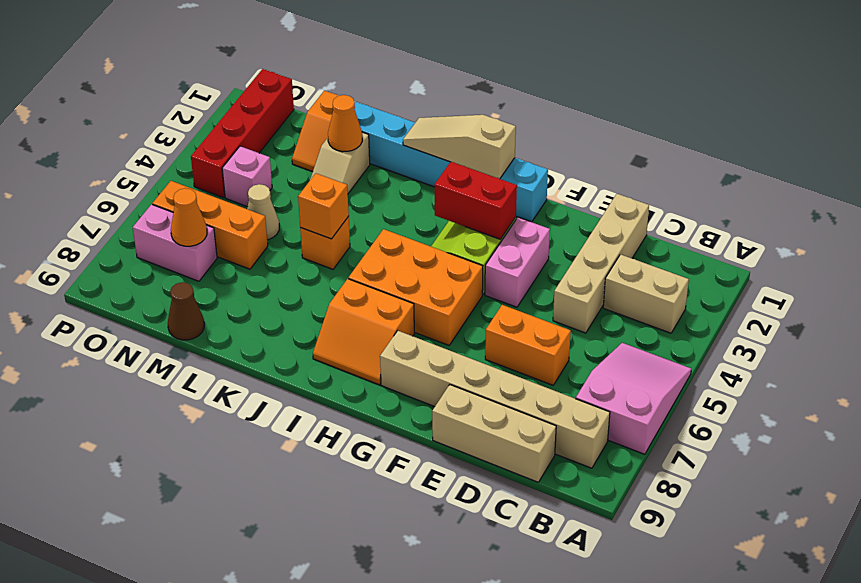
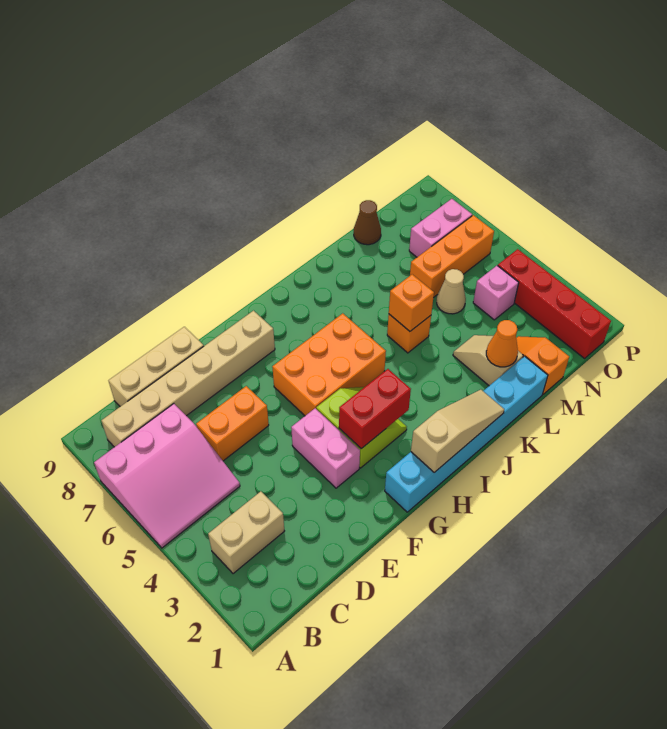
pink 2x3 slope [576,343,691,454] -> pink 3x3 slope [94,404,240,548]
tan 1x4 brick [553,194,649,333] -> none
orange 2x2 slope [313,279,414,385] -> none
orange 1x1 cone [171,188,207,246] -> none

